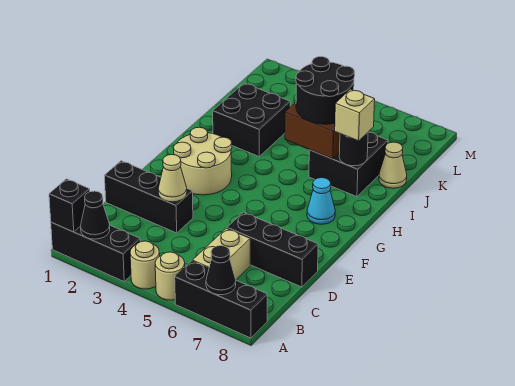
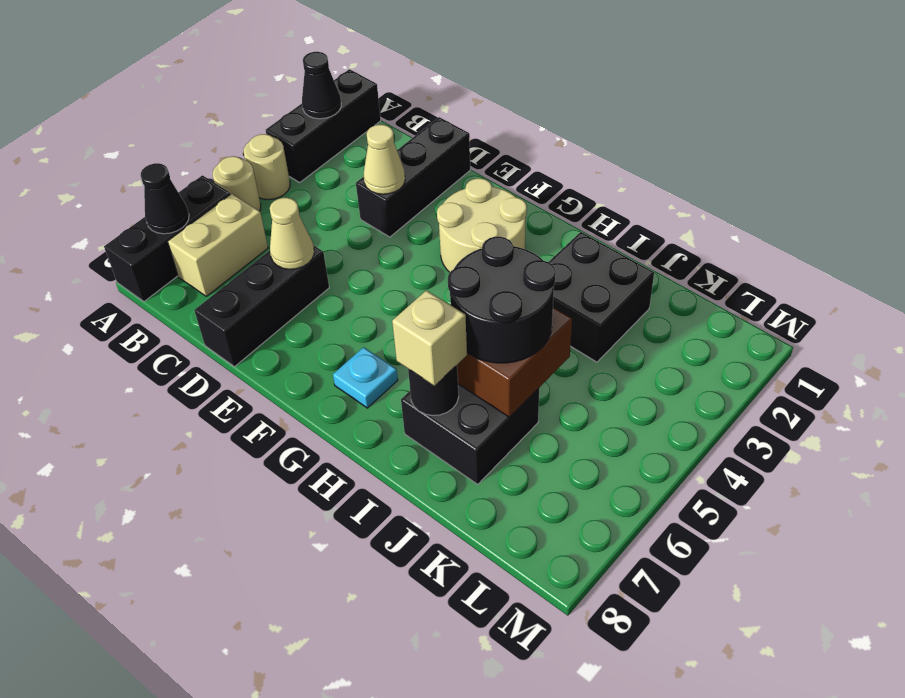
black 1x1 brick [49,179,90,232] -> none
tan 1x2 brick [192,228,250,280] -> tan 1x2 brick turned to [168,194,268,296]
cyan 1x1 cone [307,178,335,224] -> cyan 1x1 plate [333,347,398,408]
tan 1x1 cone [379,142,407,188] -> tan 1x1 cone moved to [270,198,314,269]

